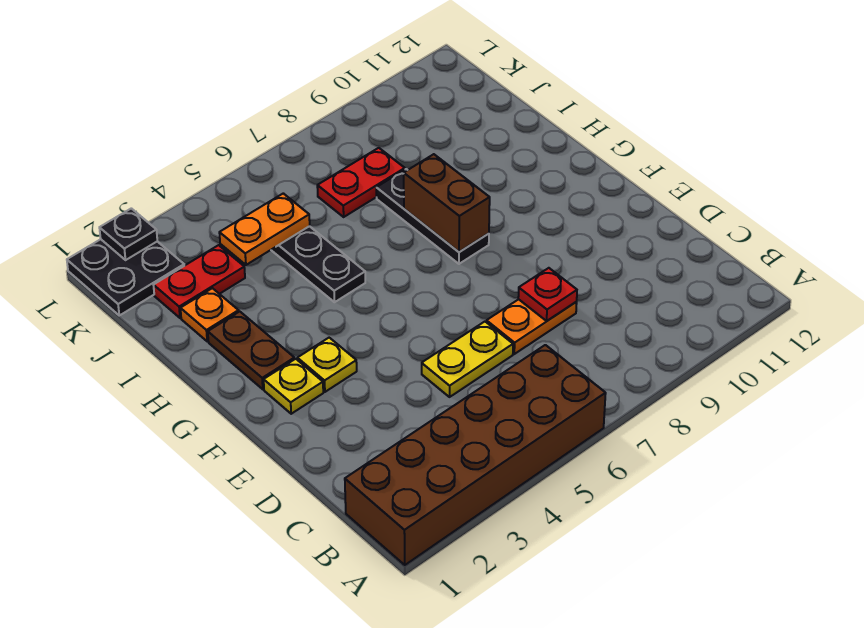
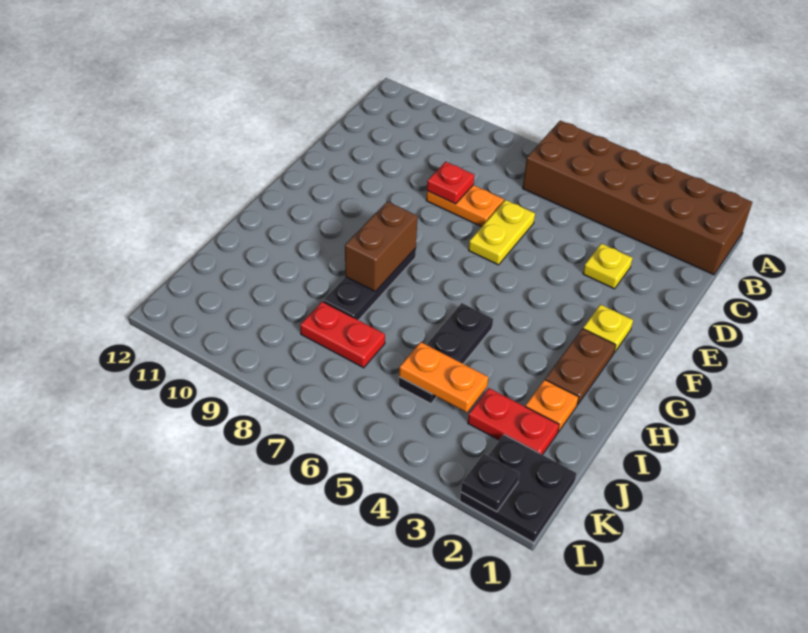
yellow 1x2 plate [422,322,513,397] -> yellow 1x2 plate turned to [469,200,535,265]
yellow 1x1 plate [297,338,357,392] -> yellow 1x1 plate moved to [583,243,633,289]

